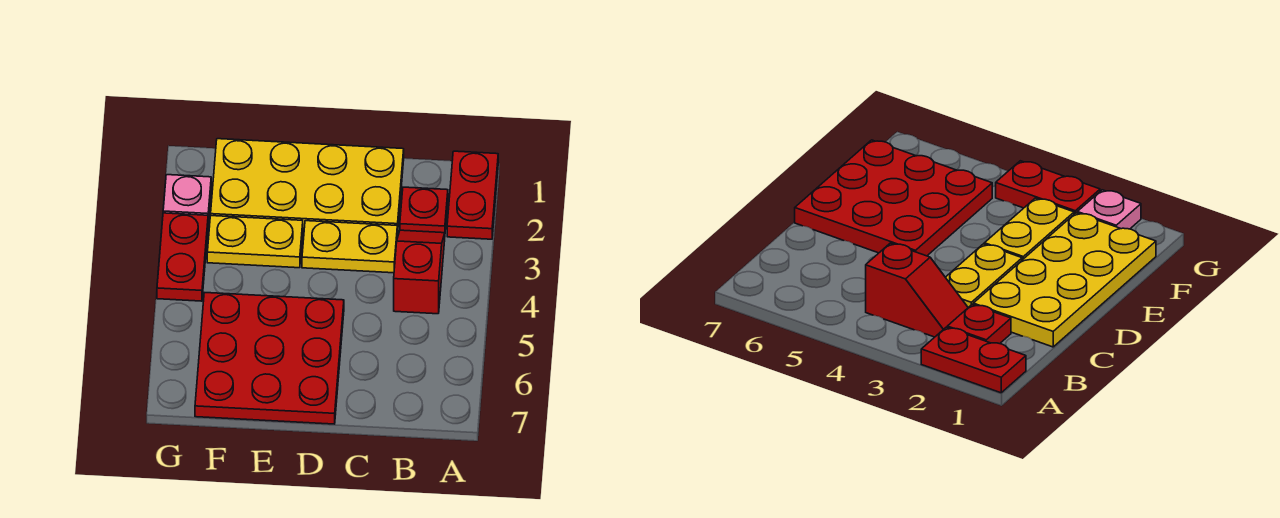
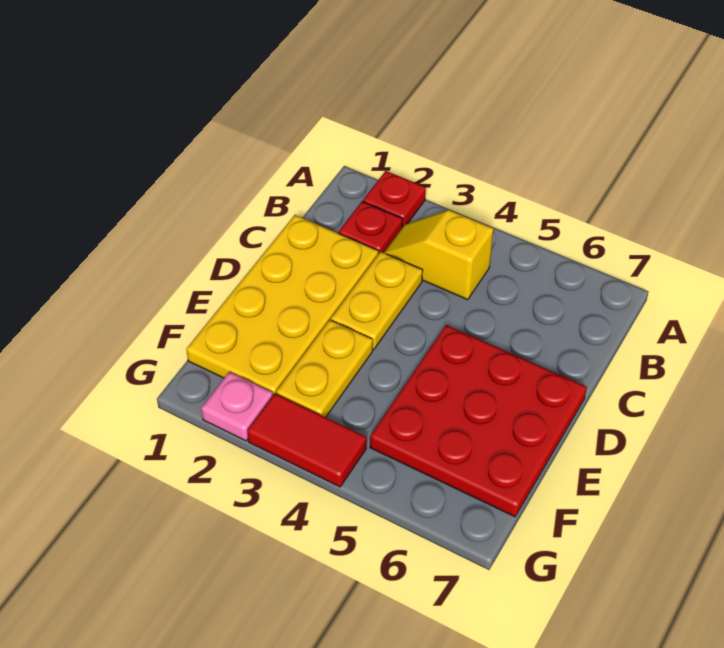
red 1x2 plate [447,151,498,239] -> red 1x1 plate [363,171,426,227]
red 1x2 slope [394,230,445,314] -> yellow 1x2 slope [384,210,493,300]
red 1x2 plate [157,213,208,301] -> red 1x2 tile [247,394,367,487]

